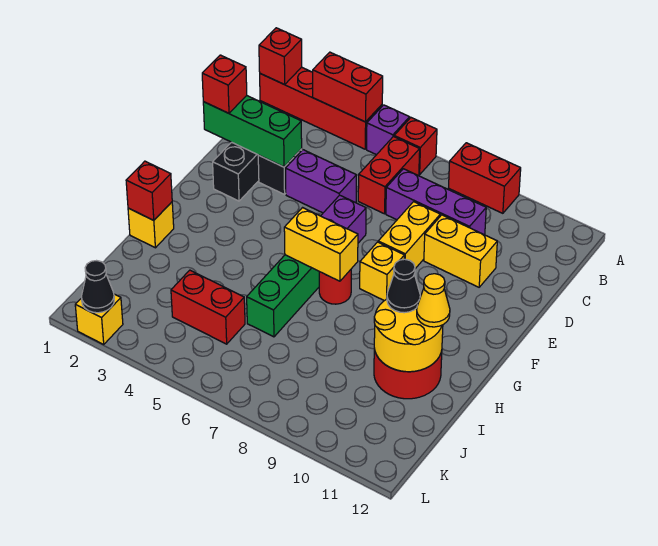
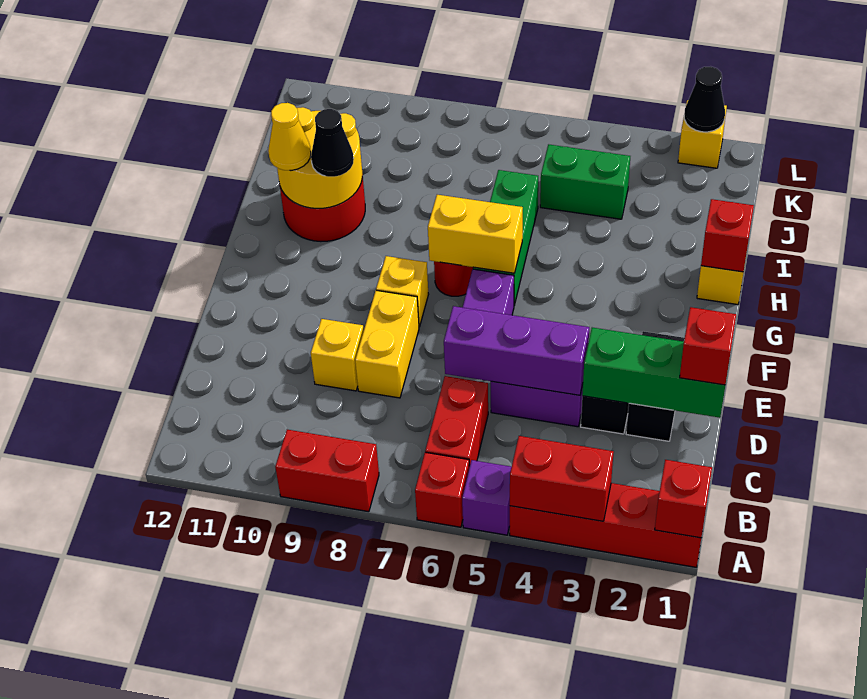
purple 1x3 brick [386,169,486,235] -> purple 1x3 brick moved to [444,306,589,395]
yellow 1x2 brick [424,215,497,287] -> yellow 1x1 brick [311,319,364,391]
red 1x2 brick [171,270,245,344] -> green 1x2 brick [540,144,630,219]

